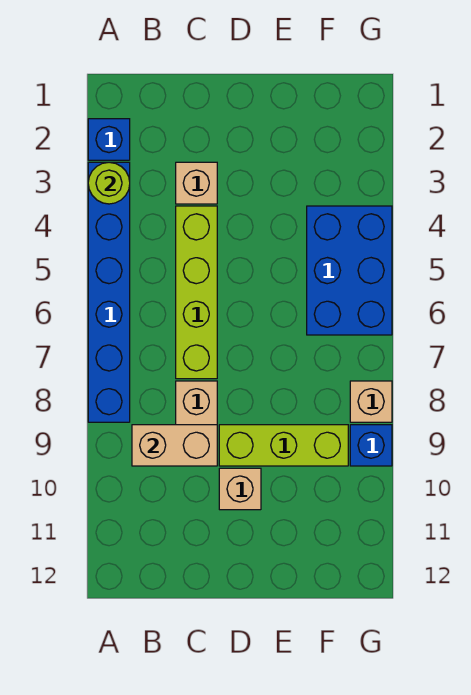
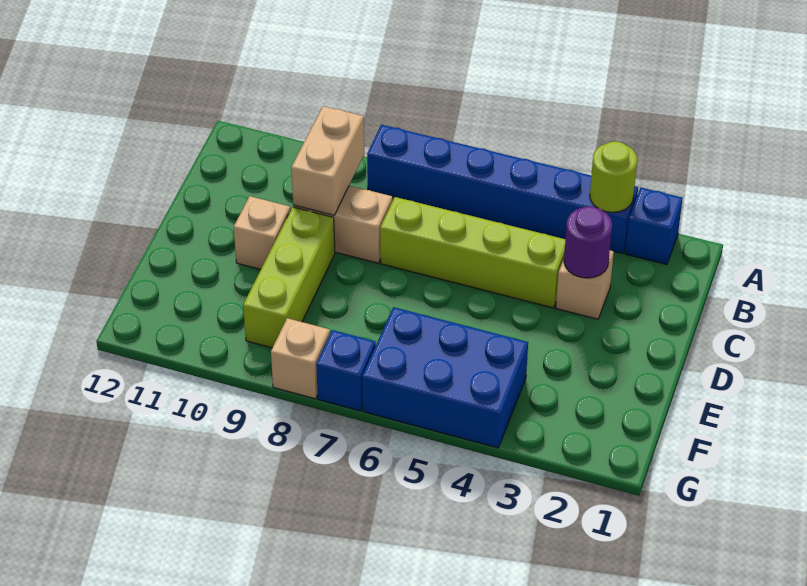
none -> purple 1x1 round brick [564,206,612,278]
blue 1x1 brick [350,425,392,466] -> blue 1x1 brick moved to [316,330,375,411]

